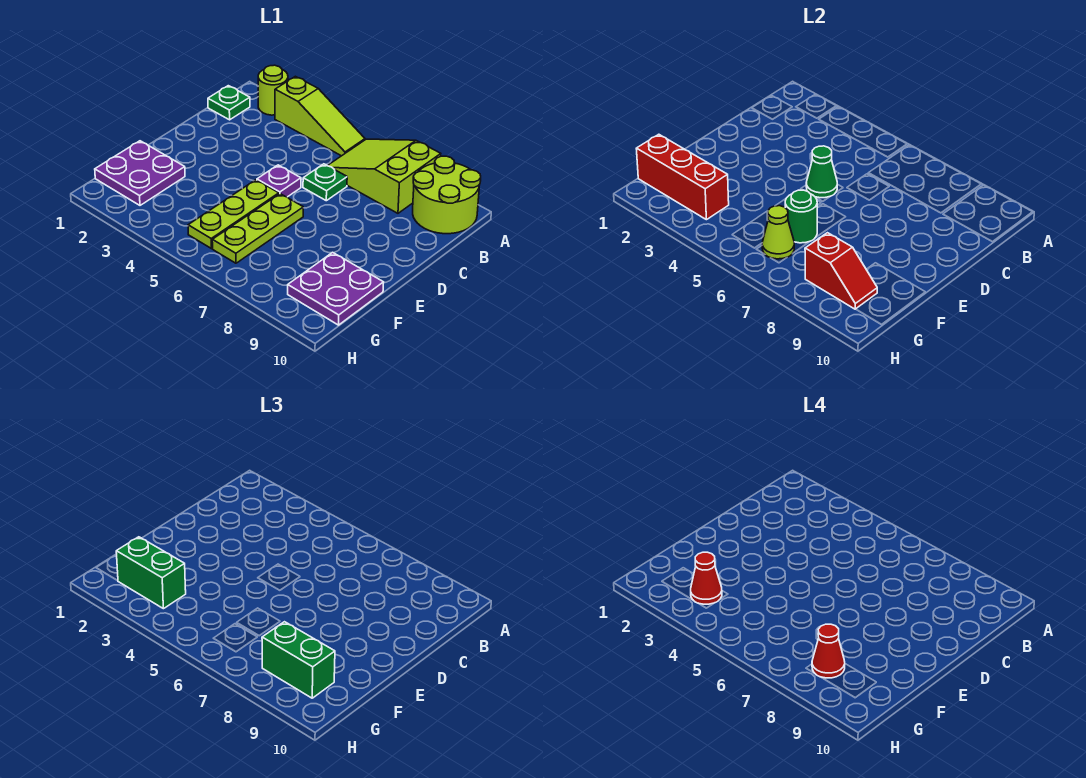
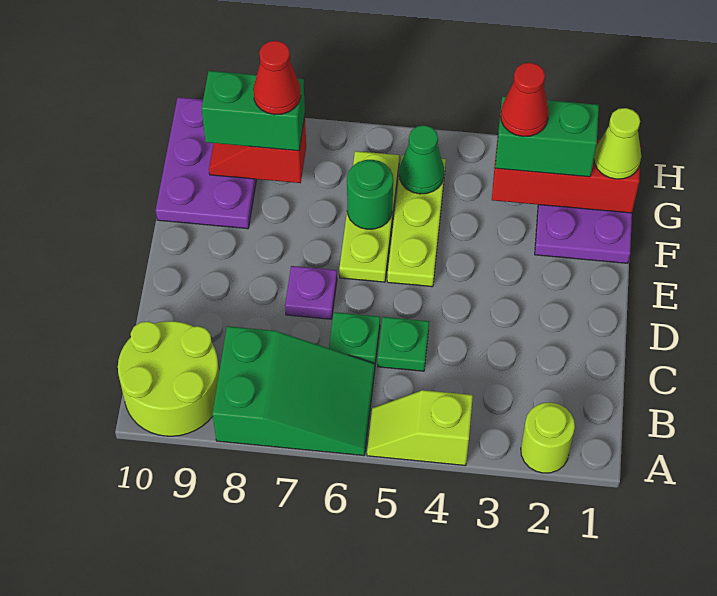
lime 1x3 slope [275,76,365,156] -> lime 1x2 slope [367,390,473,466]
lime 2x3 slope [328,139,441,213] -> green 2x3 slope [212,326,375,456]
green 1x1 plate [208,86,250,120] -> green 1x1 plate moved to [378,317,429,371]
purple 1x1 plate [257,165,301,197] -> purple 1x1 plate moved to [285,266,337,319]
green 1x1 cone [806,146,837,198] -> green 1x1 cone moved to [399,125,444,194]
purple 2x2 plate [288,252,384,325] -> purple 2x3 plate [156,97,257,229]
lime 1x1 cone [762,206,794,259] -> lime 1x1 cone moved to [594,108,641,179]

